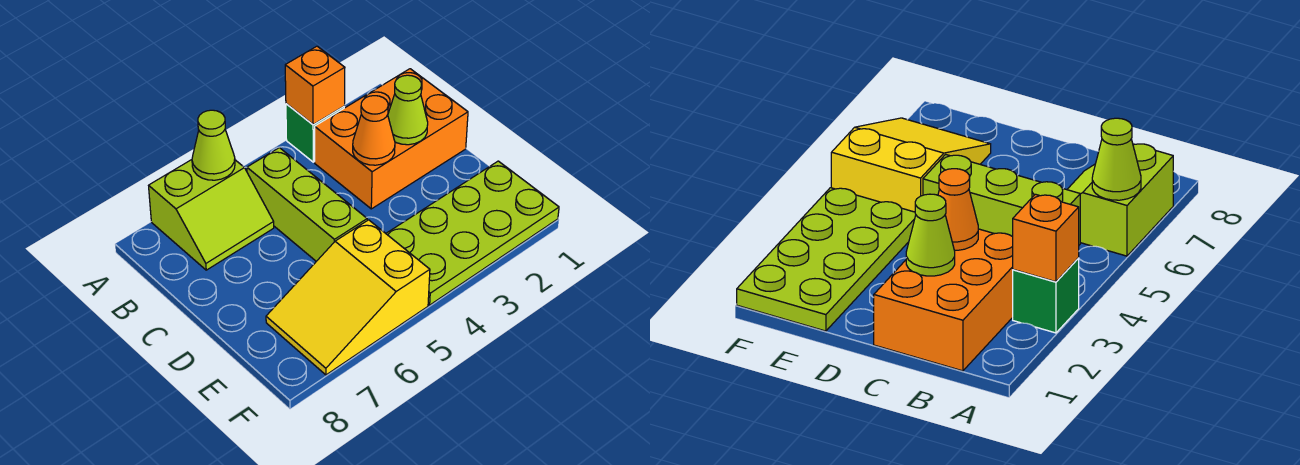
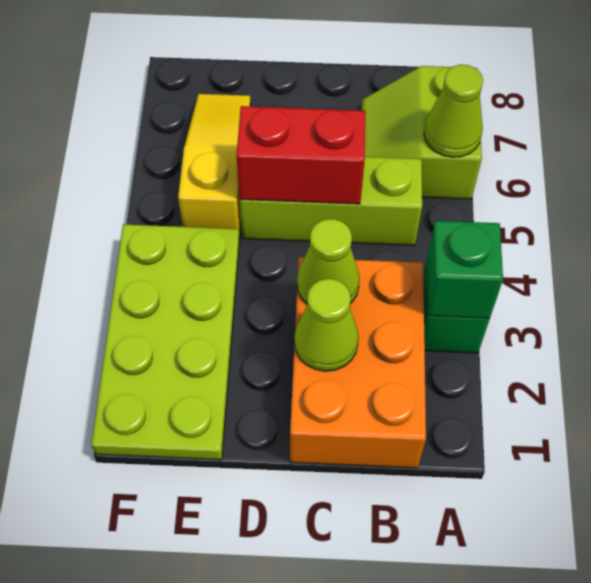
orange 1x1 brick [285,46,345,125] -> green 1x1 brick [426,221,503,319]
orange 1x1 cone [353,96,395,165] -> lime 1x1 cone [297,219,360,303]
none -> red 1x2 brick [236,106,365,204]
yellow 2x3 slope [266,220,430,375] -> yellow 1x3 slope [178,94,251,238]

